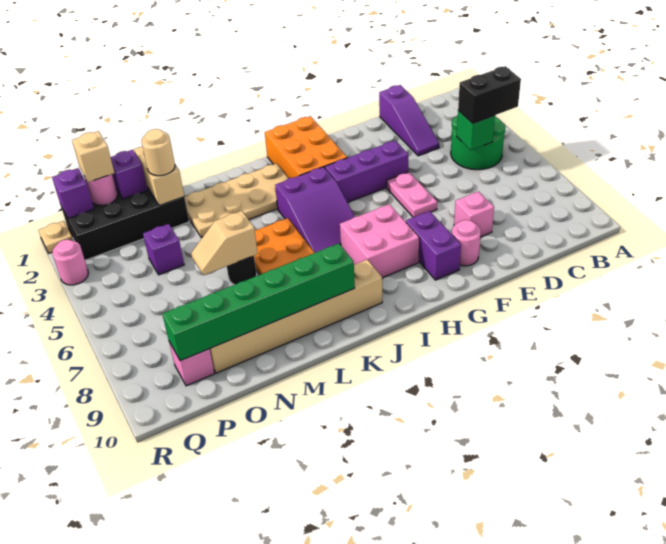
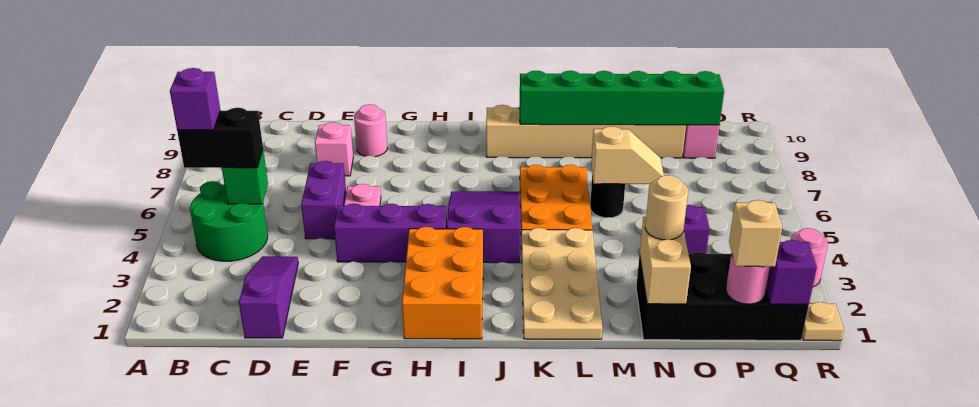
purple 1x2 brick [406,211,461,280] -> purple 1x2 brick moved to [301,161,346,239]
pink 2x2 brick [340,204,419,278] -> none
tan 2x4 plate [185,164,288,238] -> tan 2x4 plate turned to [521,228,602,339]
purple 1x1 brick [111,150,148,199] -> purple 1x1 brick moved to [170,68,220,130]

